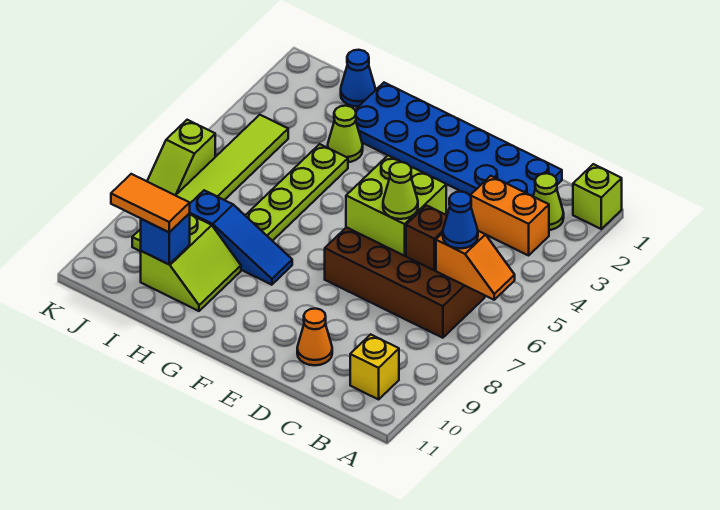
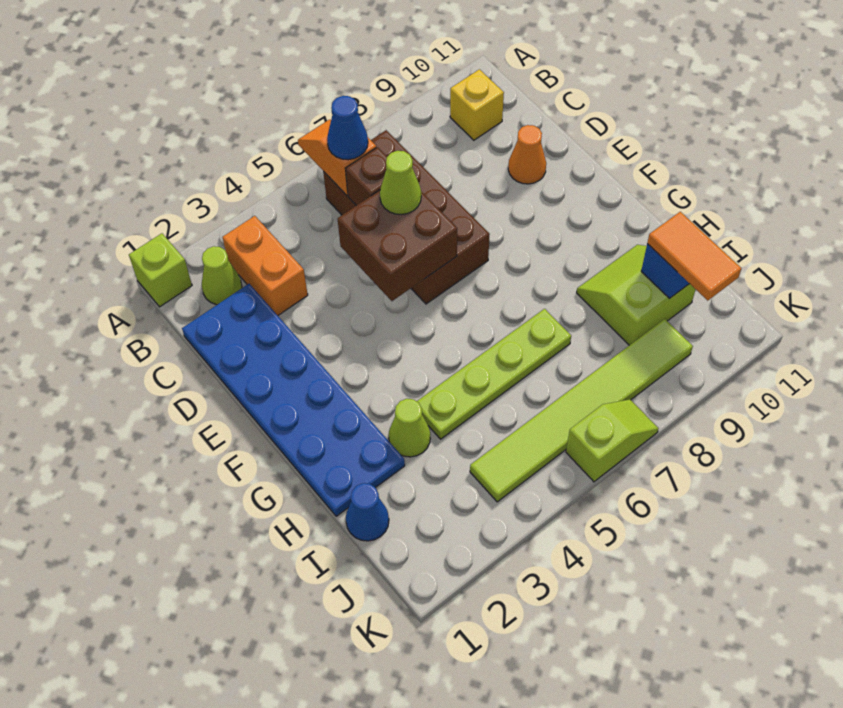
lime 2x2 brick [346,156,446,256] -> brown 2x2 brick [338,190,457,301]
blue 1x3 slope [190,190,292,285] -> none

